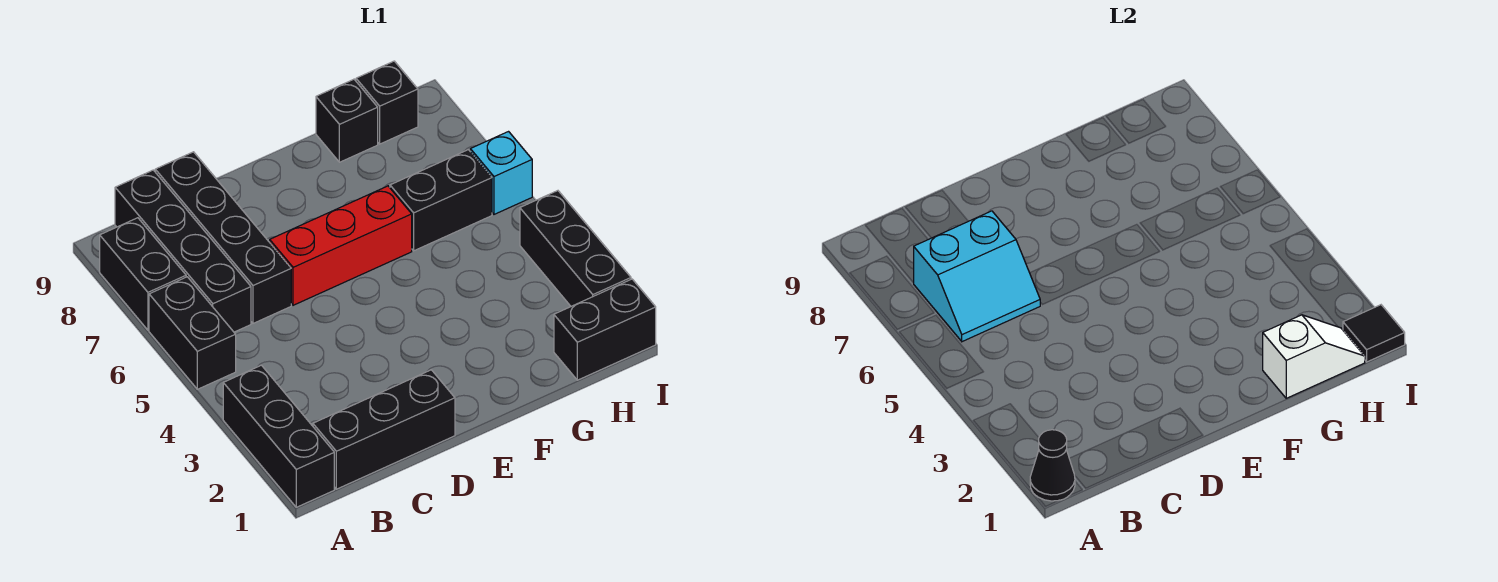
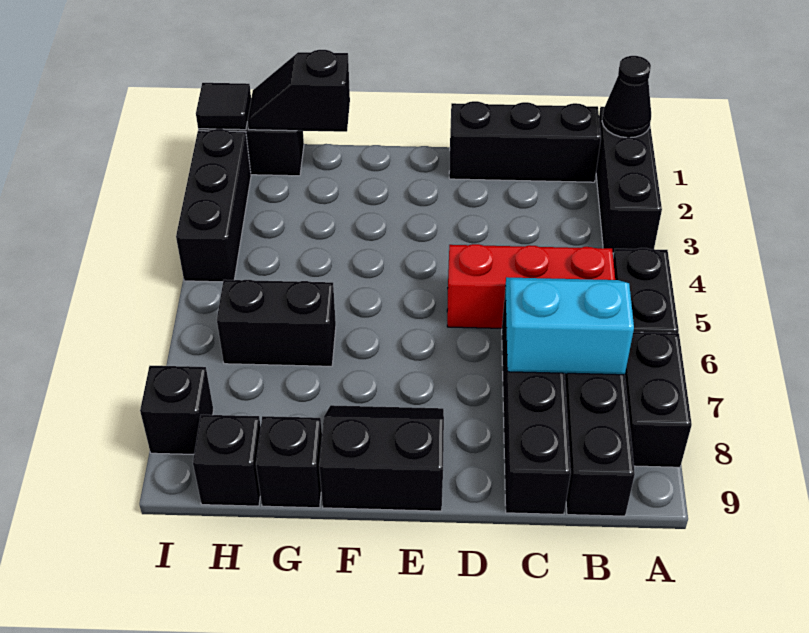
red 1x3 brick [270,186,412,305] -> red 1x3 brick moved to [447,244,615,328]
none -> black 2x2 slope [319,405,444,511]
white 1x2 slope [1263,315,1365,398] -> black 1x2 slope [247,50,350,132]
cyan 1x1 brick [470,132,532,214] -> none
none -> black 1x1 brick [140,366,214,454]

